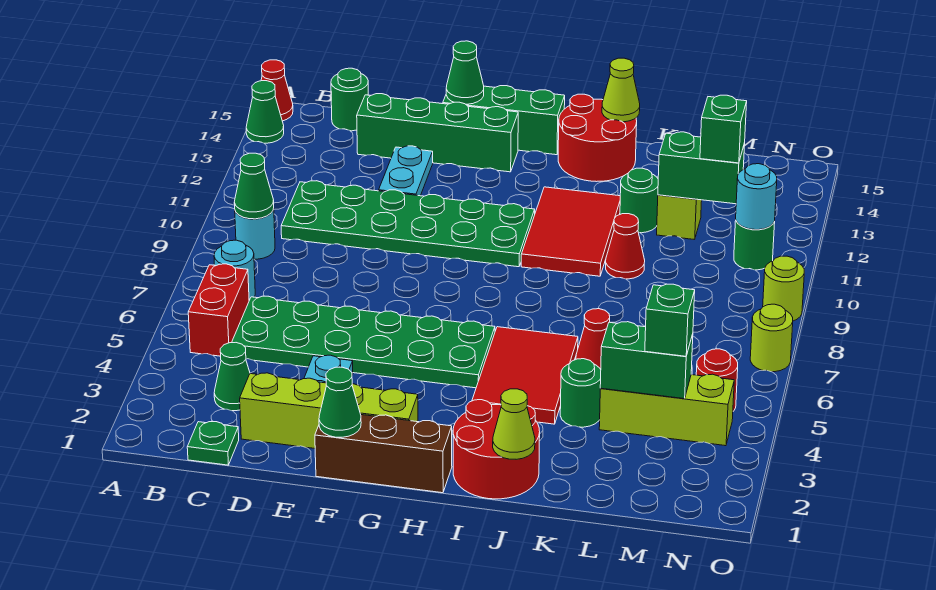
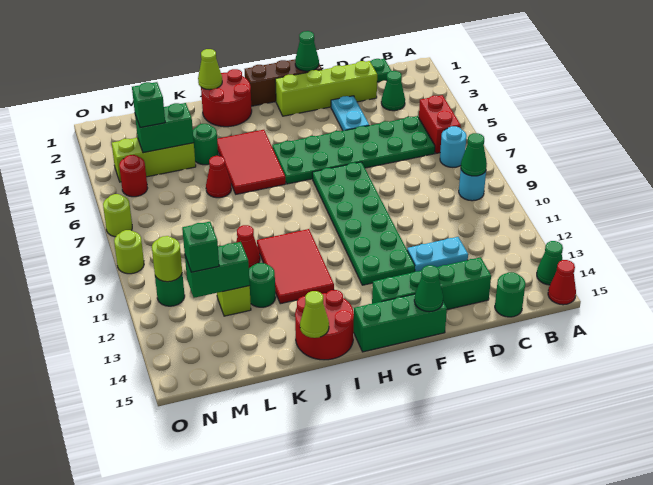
green 2x6 plate [281,181,535,267] -> green 2x6 plate turned to [312,162,415,285]
cyan 1x2 plate [379,146,433,196] -> cyan 1x2 plate turned to [407,237,468,271]
cyan 1x1 round brick [736,164,777,230] -> lime 1x1 round brick [152,236,182,282]

